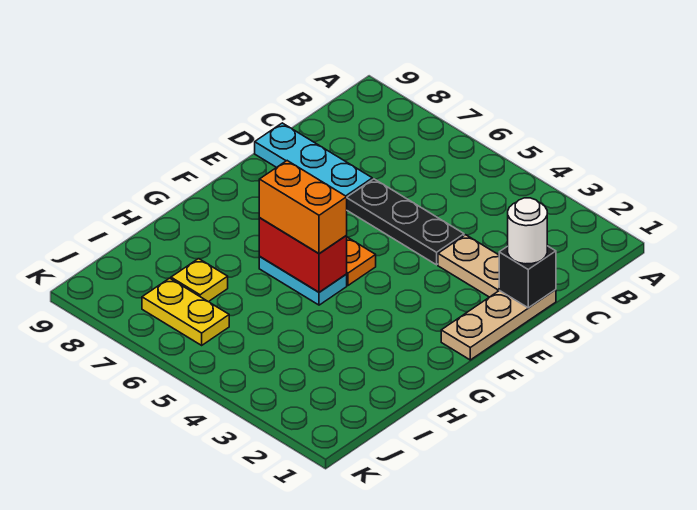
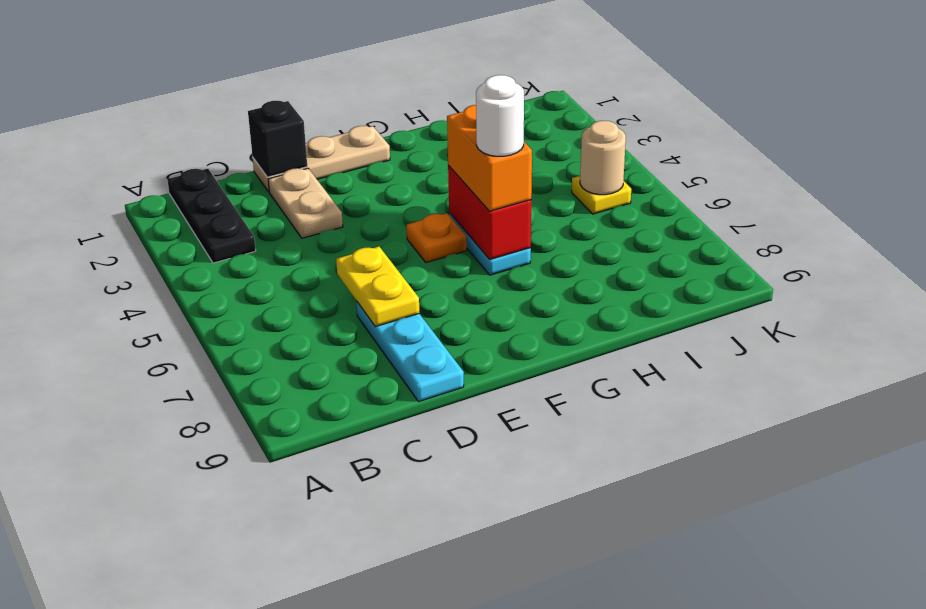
white 1x1 round brick [508,198,547,264] -> white 1x1 round brick moved to [476,75,524,156]
black 1x3 plate [347,179,464,265] -> black 1x3 plate moved to [167,169,256,263]
yellow 1x1 plate [171,259,228,302] -> yellow 1x1 plate moved to [572,176,631,214]
none -> tan 1x1 round brick [580,121,626,195]
yellow 1x2 plate [142,278,229,345] -> yellow 1x2 plate moved to [336,247,420,327]

